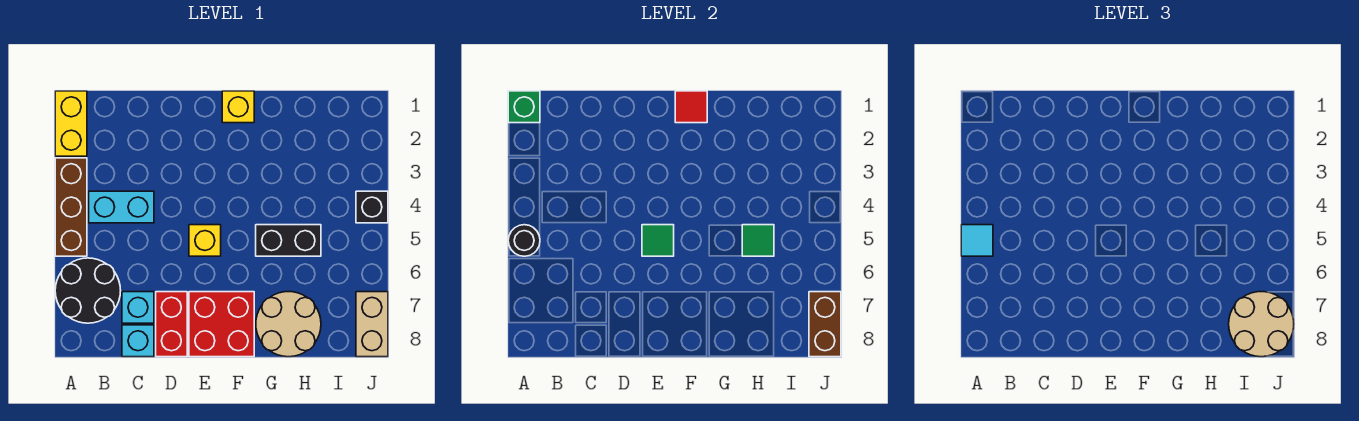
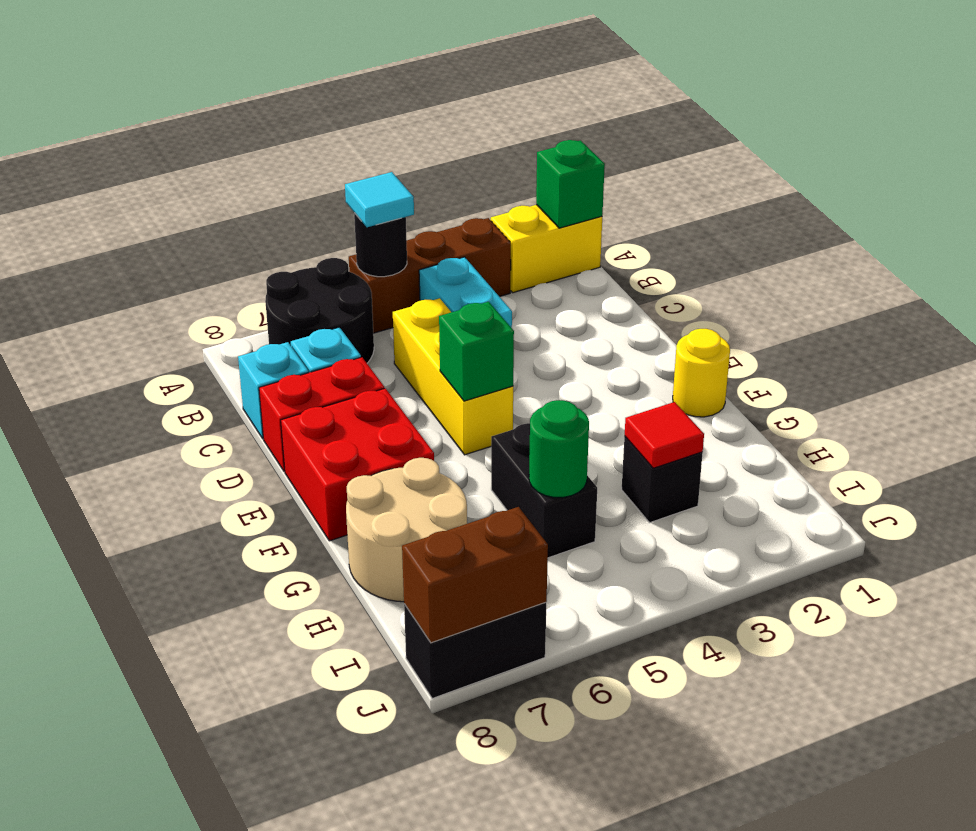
yellow 1x1 brick [189,225,221,256] -> yellow 1x3 brick [393,298,513,455]
green 1x1 tile [642,225,674,256] -> green 1x1 brick [439,302,514,401]
yellow 1x1 brick [222,91,254,123] -> yellow 1x1 round brick [673,329,730,417]
red 1x1 tile [675,91,707,123] -> red 1x1 tile moved to [625,402,704,468]
green 1x1 tile [742,225,774,256] -> green 1x1 round brick [529,400,589,498]
tan 2x2 round brick [1229,292,1294,357] -> none
black 1x1 brick [356,191,388,223] -> black 1x1 brick moved to [622,437,703,523]
tan 1x2 brick [356,292,388,357] -> black 1x2 brick [404,602,546,698]

